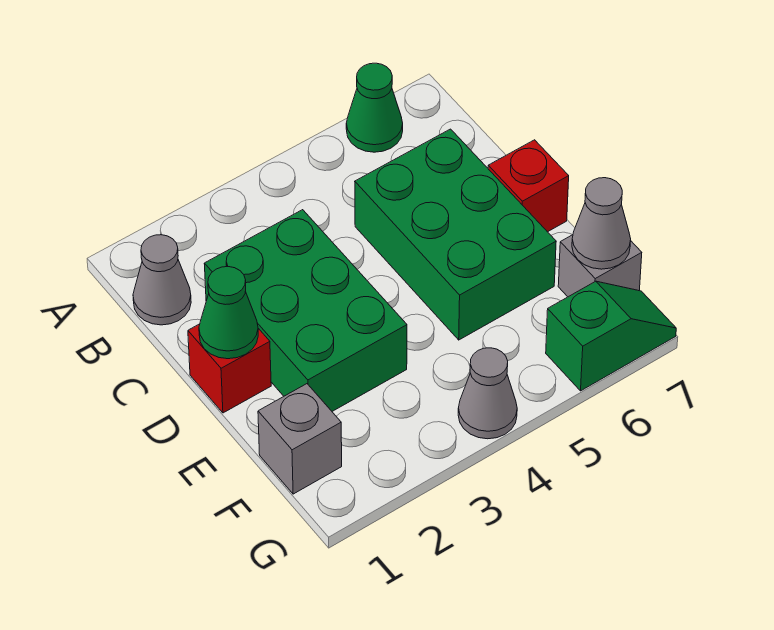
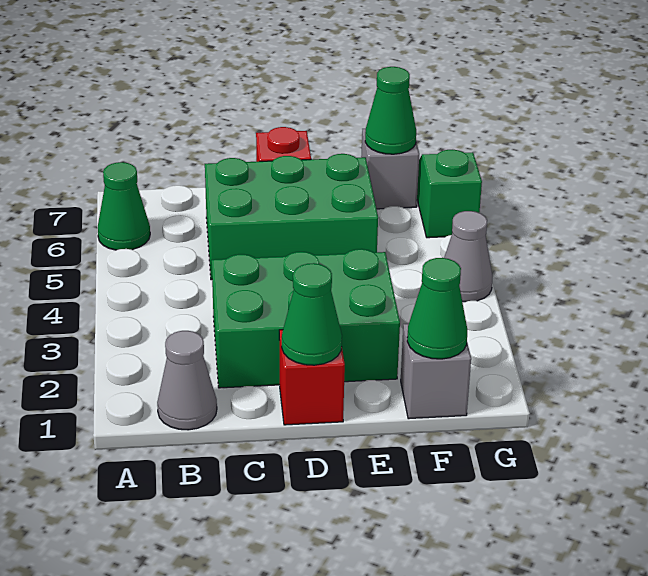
none -> green 1x1 cone [407,258,467,359]
grey 1x1 cone [572,178,631,269] -> green 1x1 cone [365,67,416,154]

